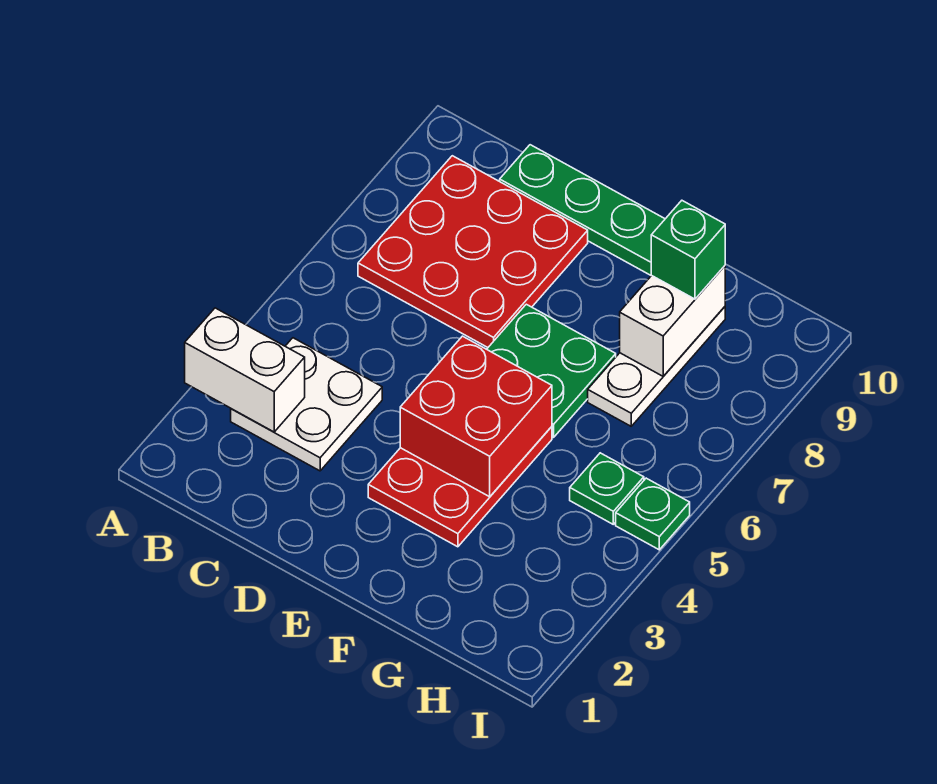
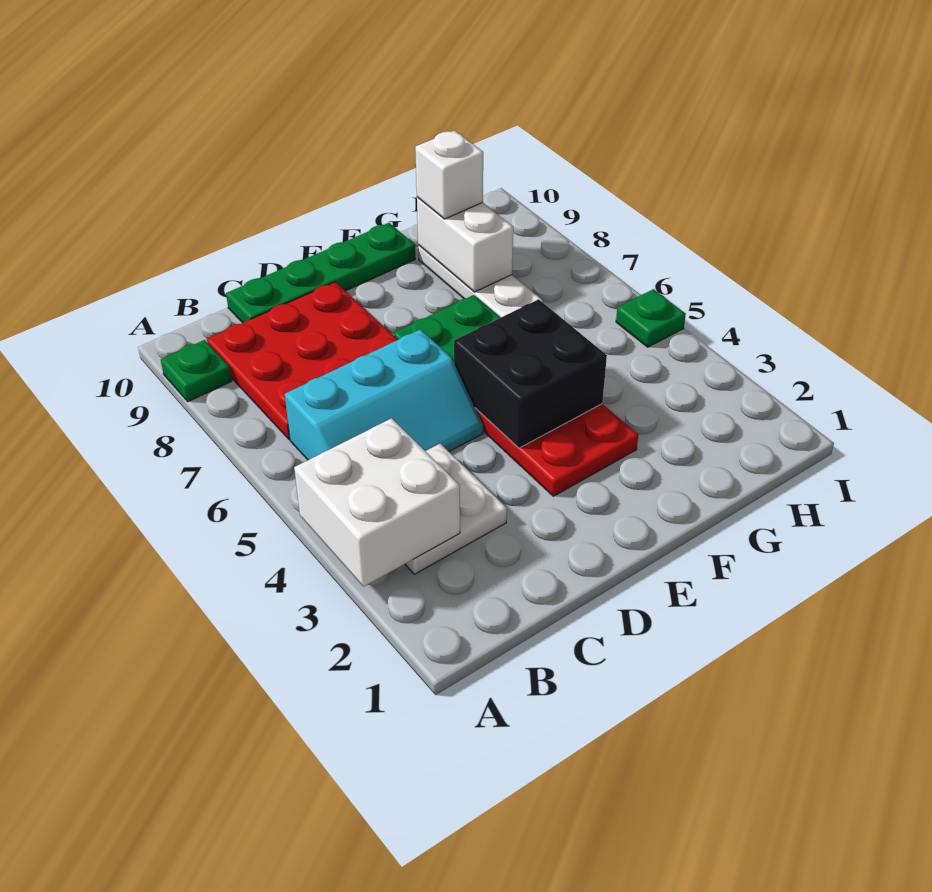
white 1x2 brick [185,308,305,432] -> white 2x2 brick [294,418,460,587]
none -> cyan 2x3 slope [285,329,483,460]
red 2x2 brick [400,336,552,497] -> black 2x2 brick [454,299,607,448]
green 1x1 brick [651,201,725,299] -> white 1x1 brick [415,130,483,219]
green 1x1 plate [570,453,644,524] -> green 1x1 plate moved to [161,340,232,402]

